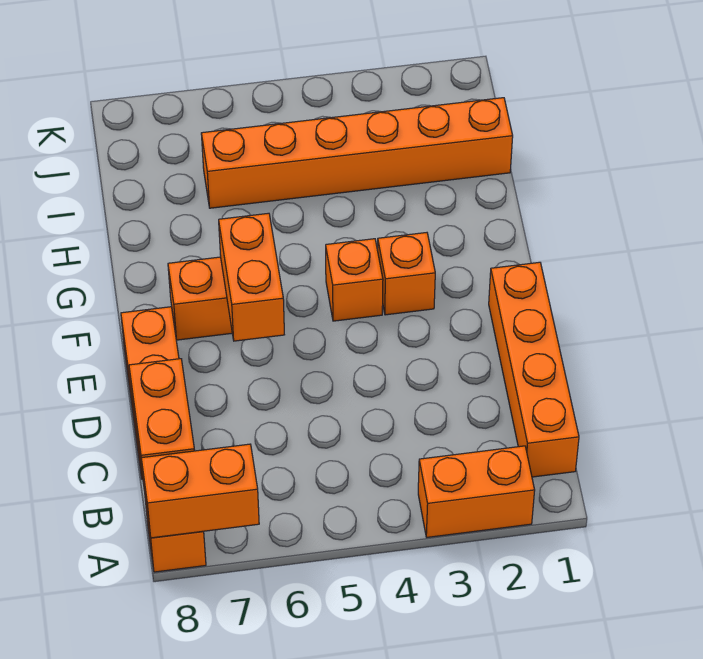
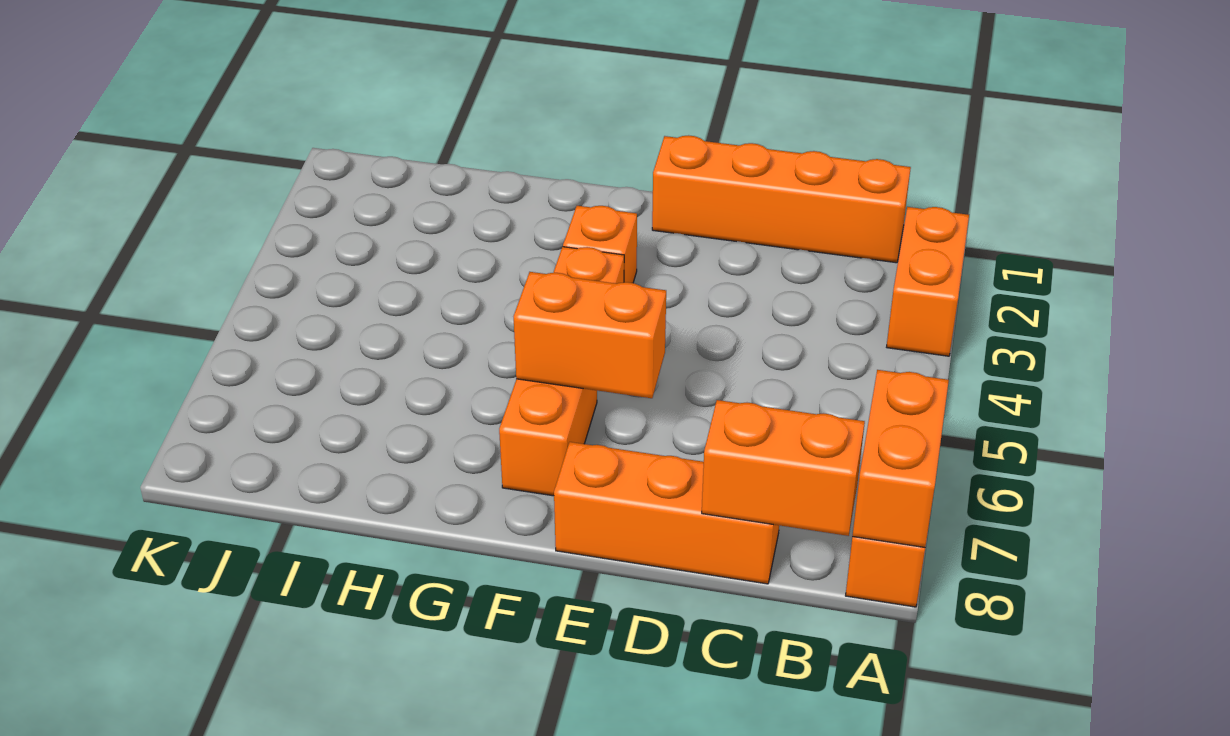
orange 1x6 brick [201,98,513,208] -> none

